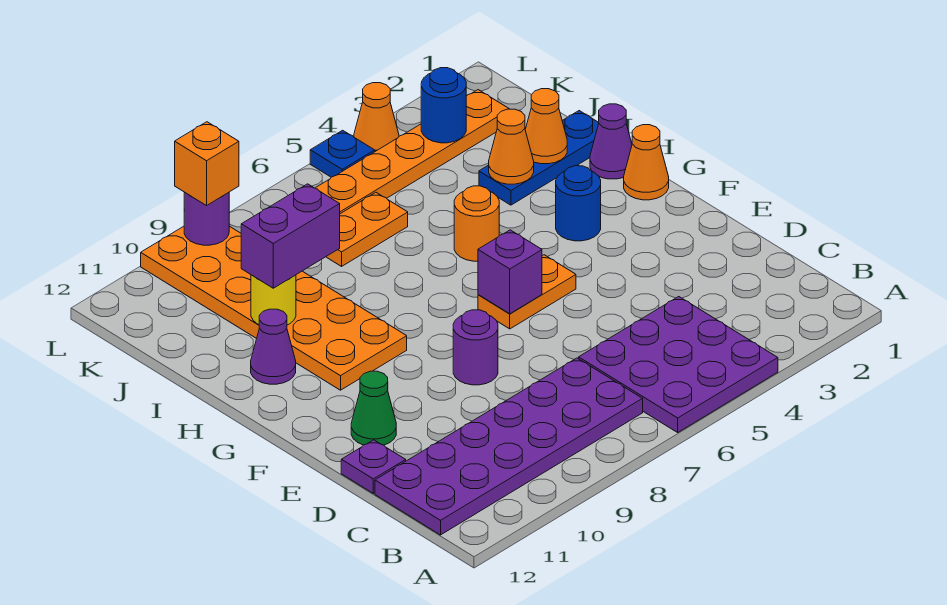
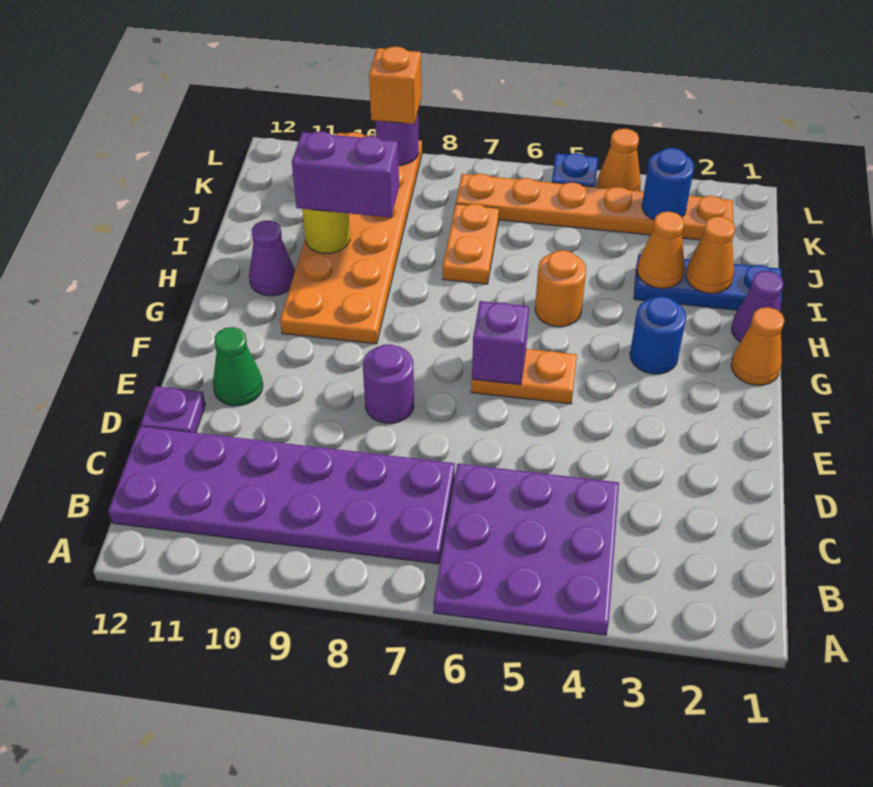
orange 1x2 plate [326,192,408,266] -> orange 1x2 plate turned to [443,204,499,284]

